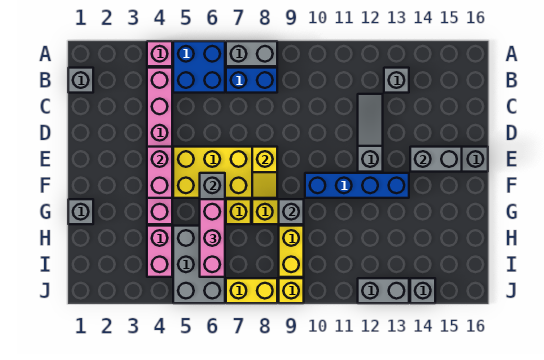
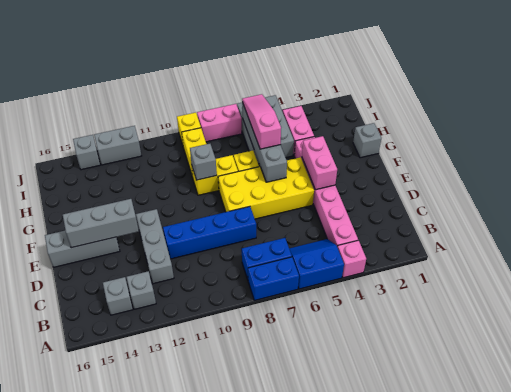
blue 2x2 brick [173,41,225,93] -> blue 2x2 slope [289,239,344,289]
grey 1x2 brick [226,41,277,66] -> blue 1x2 brick [248,257,299,300]
grey 1x1 brick [68,68,93,93] -> grey 1x1 brick moved to [103,277,133,315]
grey 1x3 slope [358,94,383,172] -> grey 1x3 brick [136,209,174,284]
yellow 1x2 slope [252,147,277,198] -> none
grey 1x2 brick [410,147,462,172] -> grey 1x3 brick [63,199,139,248]
blue 1x4 brick [305,173,409,198] -> blue 1x4 brick moved to [163,207,256,259]
pink 1x3 brick [200,199,225,277] -> pink 1x3 slope [242,94,281,149]
yellow 1x2 brick [226,278,277,303] -> pink 1x2 brick [197,104,242,142]

